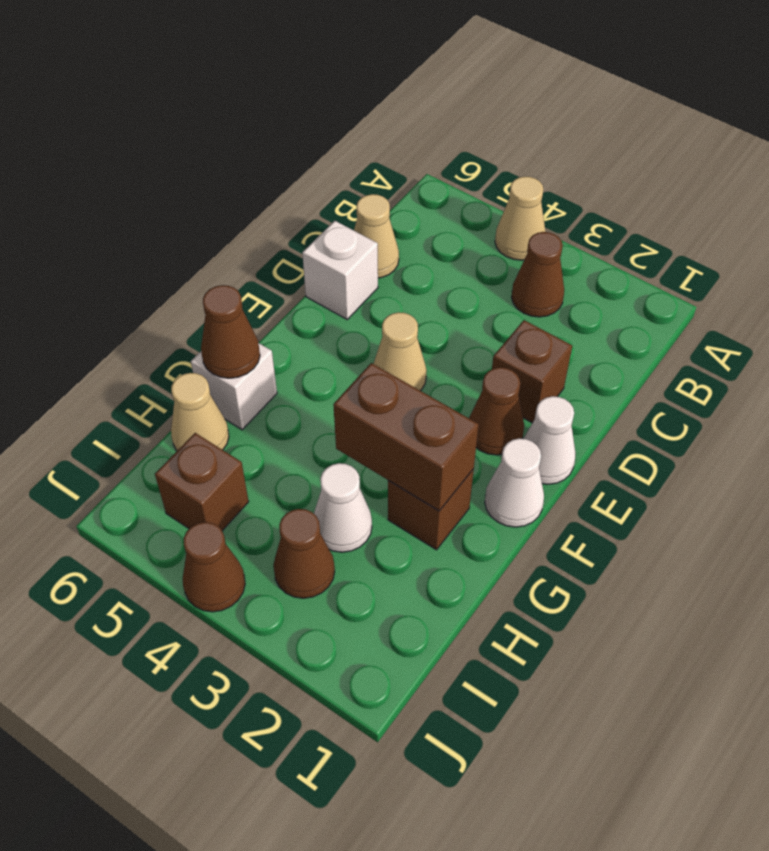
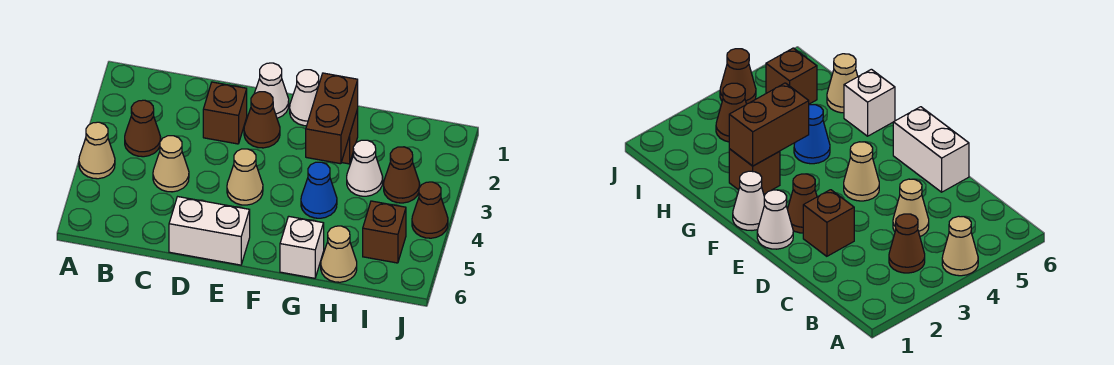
tan 1x1 cone [354,194,399,278] -> tan 1x1 cone moved to [153,136,189,192]
white 1x1 brick [302,221,378,319] -> white 1x2 brick [169,197,250,265]
none -> blue 1x1 cone [301,162,337,218]
brown 1x1 cone [201,285,260,378] -> none

